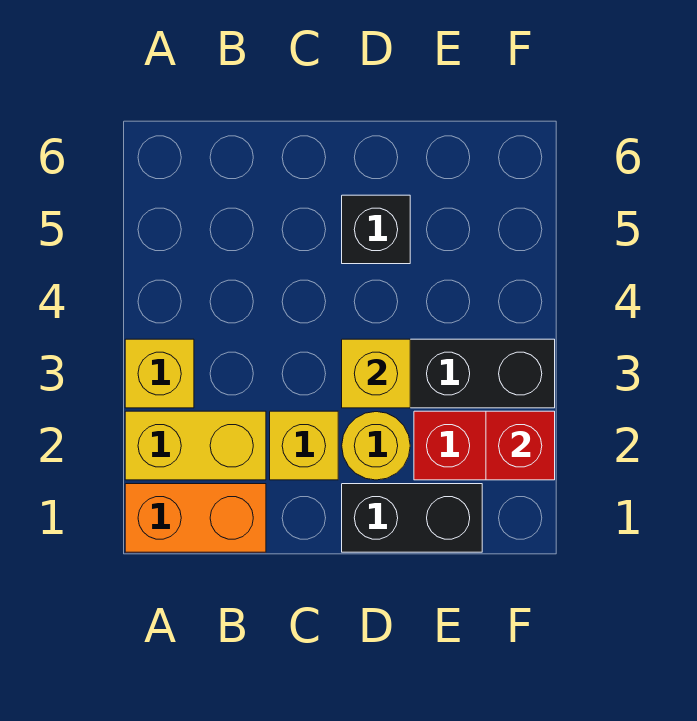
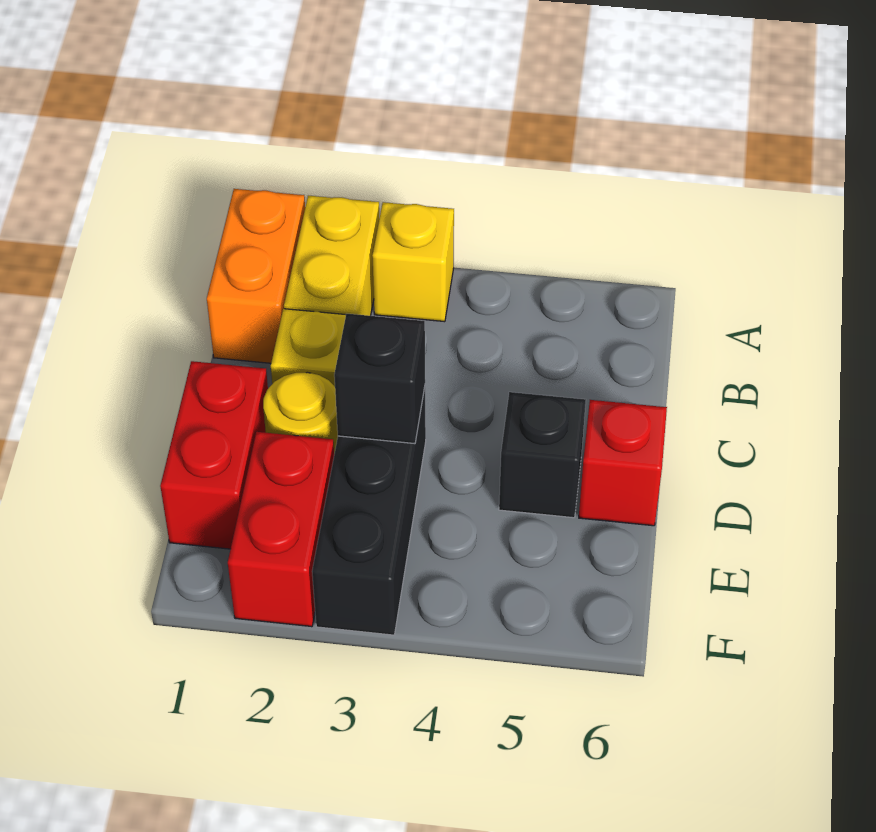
black 1x2 brick [342,484,482,552] -> red 1x2 brick [160,361,268,549]
yellow 1x1 brick [342,339,410,408] -> black 1x1 brick [334,314,425,444]
red 1x1 brick [486,411,555,480] -> red 1x1 brick moved to [579,400,667,526]

